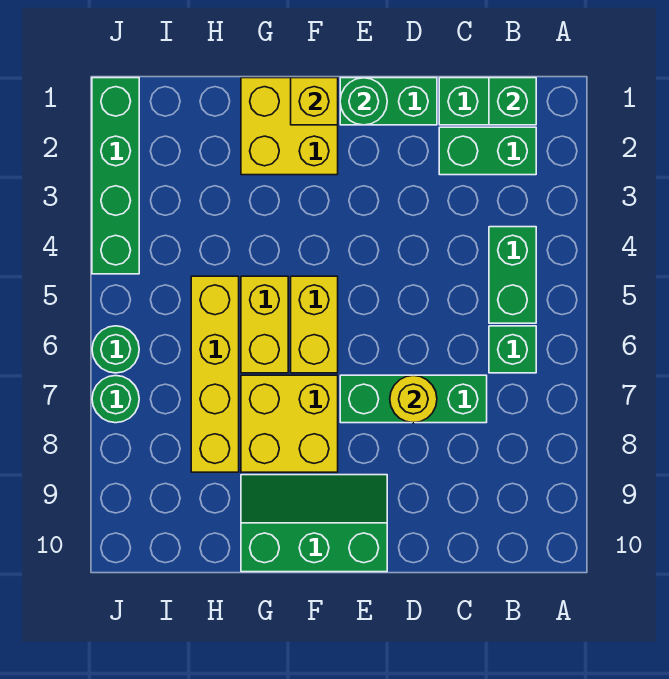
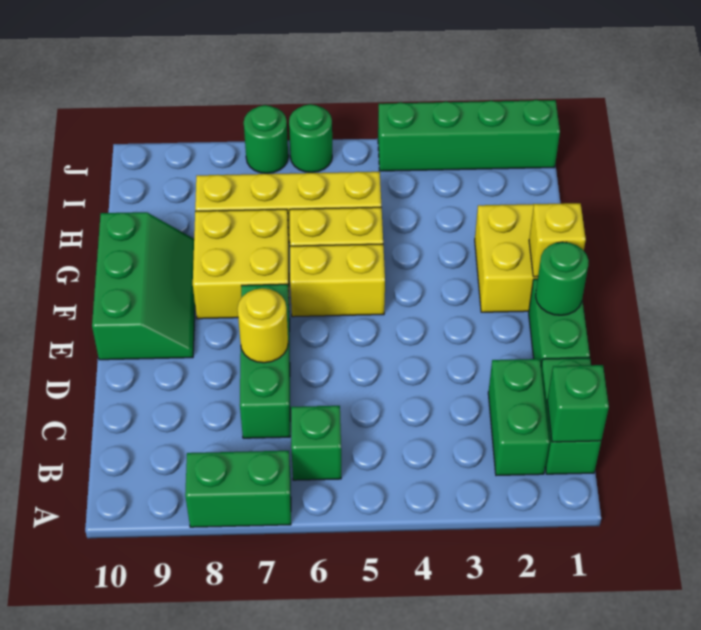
green 1x2 brick [489,227,536,323] -> green 1x2 brick moved to [185,451,291,527]

